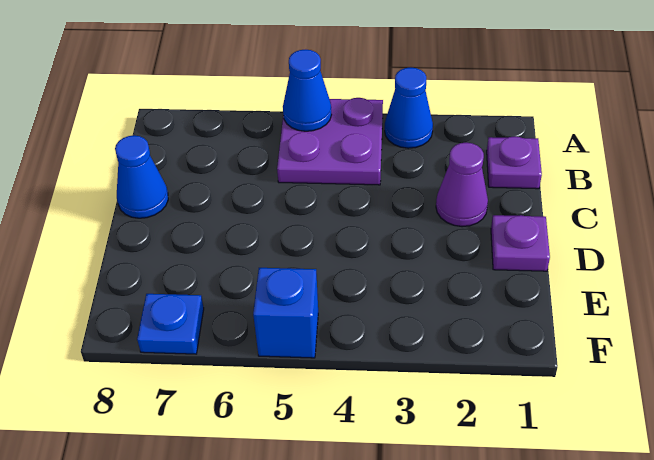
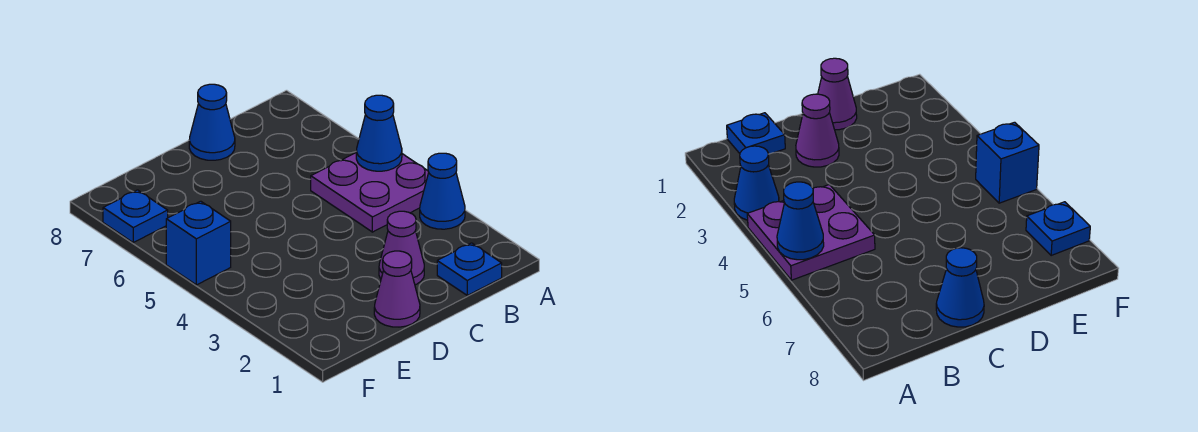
purple 1x1 plate [487,136,542,189] -> blue 1x1 plate [437,243,502,295]
purple 1x1 plate [491,215,550,271] -> purple 1x1 cone [374,251,420,327]

